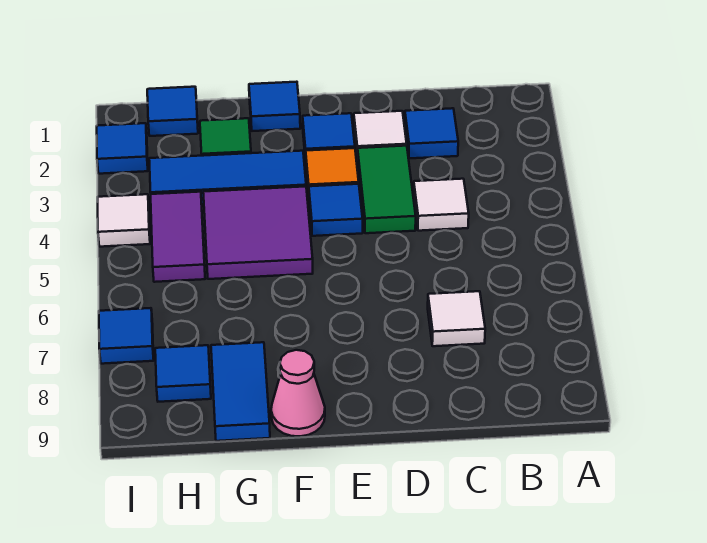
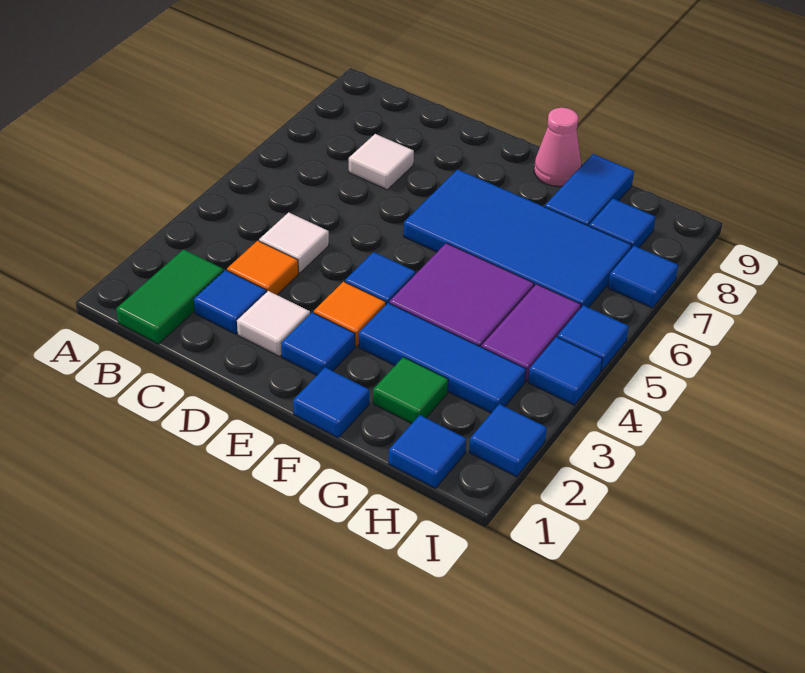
none -> orange 1x1 tile [227,241,298,295]
green 1x2 tile [358,146,416,233] -> green 1x2 tile moved to [116,249,223,344]
none -> blue 2x4 tile [404,169,632,308]
white 1x1 tile [98,194,150,247] -> blue 1x1 tile [528,337,602,405]
none -> blue 1x1 tile [557,305,629,371]

